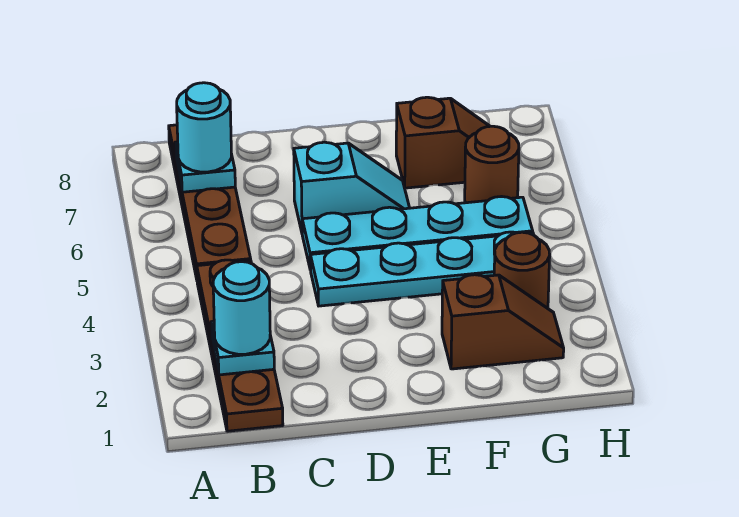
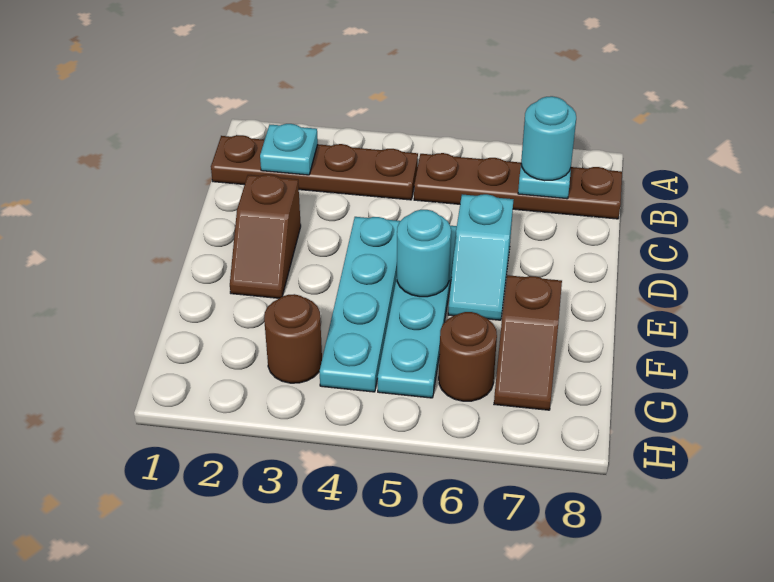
cyan 1x1 round brick [213,262,270,354] -> cyan 1x1 round brick moved to [397,210,451,297]
brown 1x2 slope [442,275,564,369] -> brown 1x2 slope moved to [230,175,301,298]

